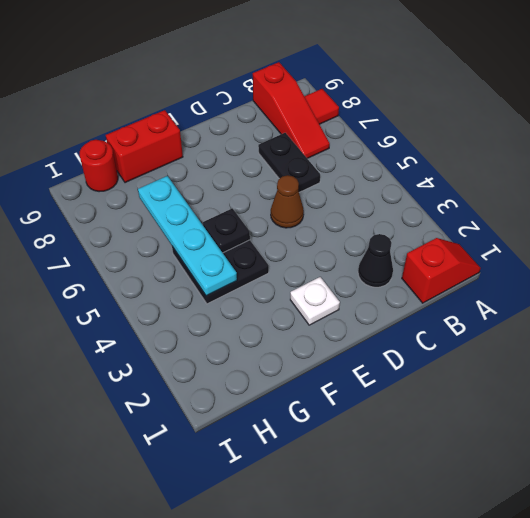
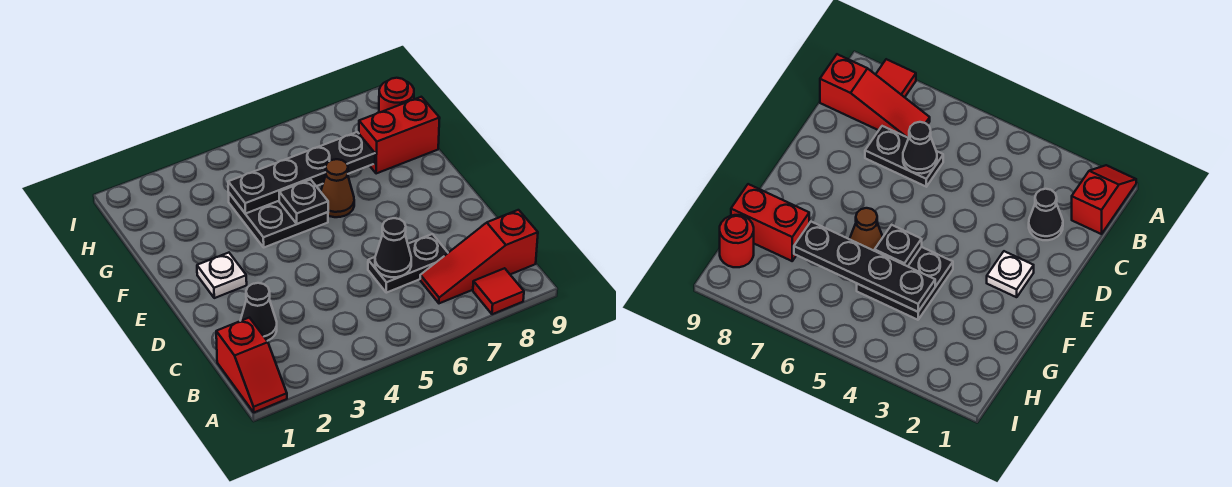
none -> black 1x1 cone [375,218,411,277]
brown 1x1 cone [271,175,304,228] -> brown 1x1 cone moved to [321,159,354,217]
red 1x2 brick [106,110,183,183] -> red 1x2 brick turned to [359,97,440,174]
cyan 1x4 plate [138,176,237,296] -> black 1x4 plate [228,132,375,214]

